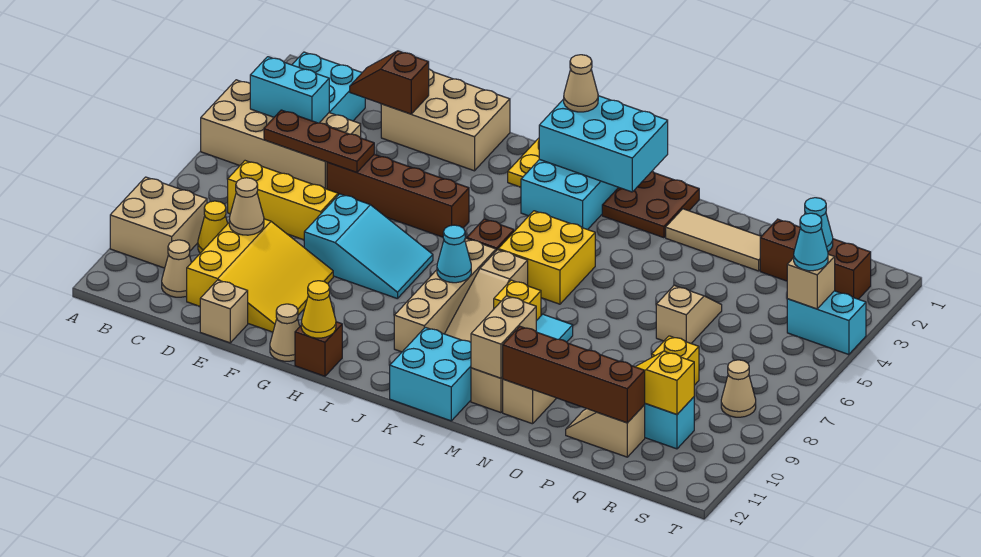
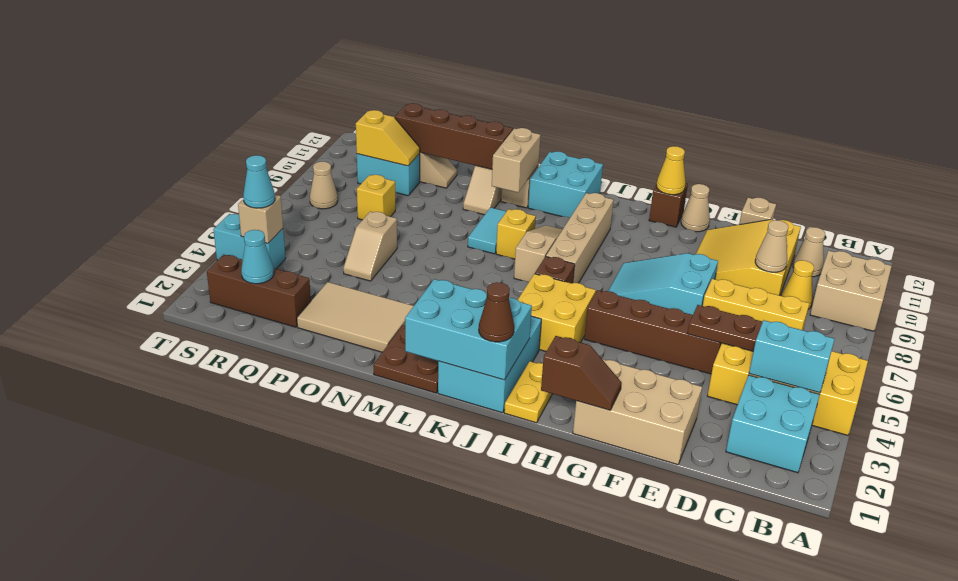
tan 2x4 brick [201,80,361,189] -> yellow 2x4 brick [708,343,868,435]
brown 1x2 slope [350,51,429,114] -> brown 1x2 slope moved to [541,336,622,410]
tan 1x1 cone [564,55,598,112] -> brown 1x1 cone [479,282,514,342]
cyan 1x1 cone [437,225,471,283] -> none
yellow 2x2 brick [498,211,595,304] -> yellow 2x2 brick moved to [518,274,596,351]
tan 1x3 tile [666,209,761,271] -> tan 2x3 tile [297,282,414,352]

